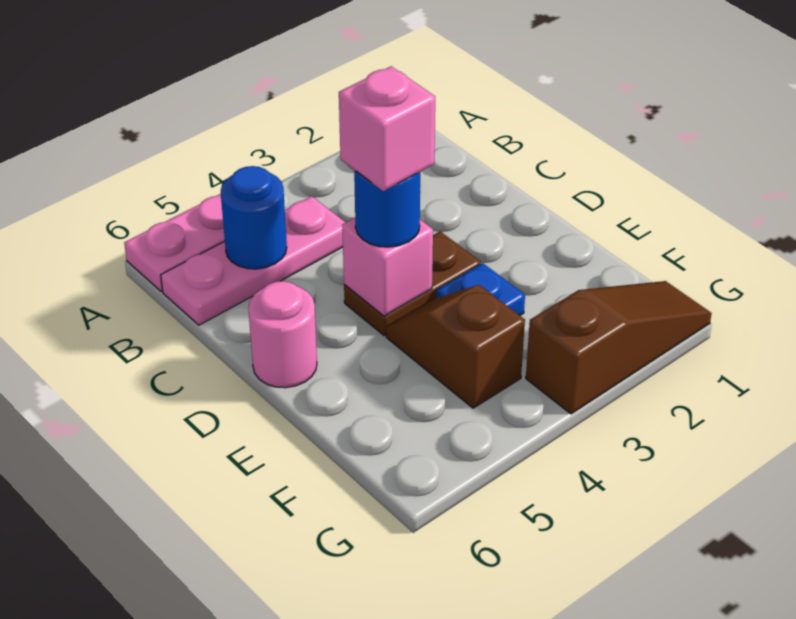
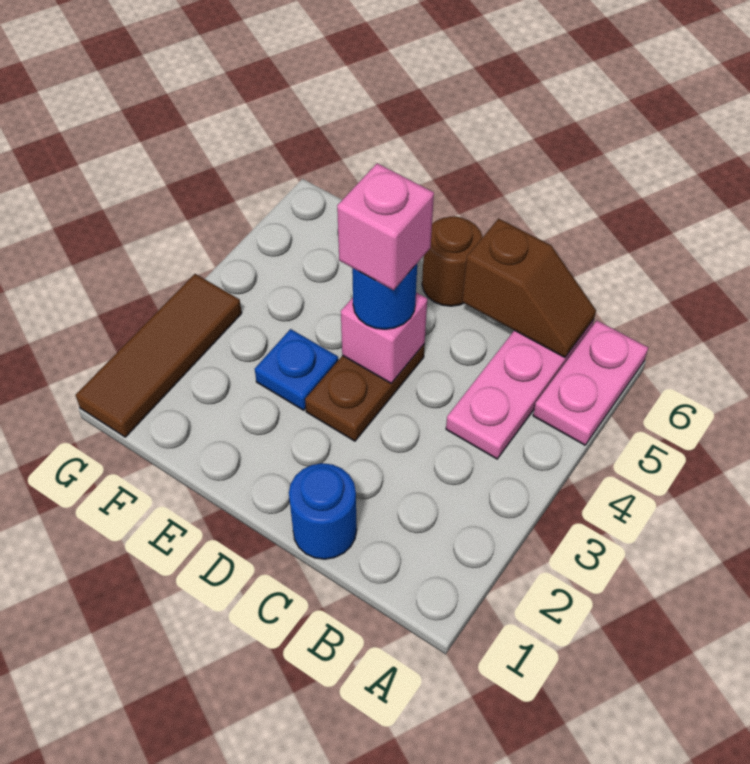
blue 1x1 round brick [221,166,287,269] -> blue 1x1 round brick moved to [289,463,357,559]
pink 1x1 round brick [248,281,317,388] -> brown 1x1 round brick [422,216,483,306]
brown 1x2 slope [386,285,525,408] -> brown 1x2 slope moved to [462,219,596,357]
brown 1x3 slope [526,281,712,414] -> brown 1x3 tile [76,274,242,437]

